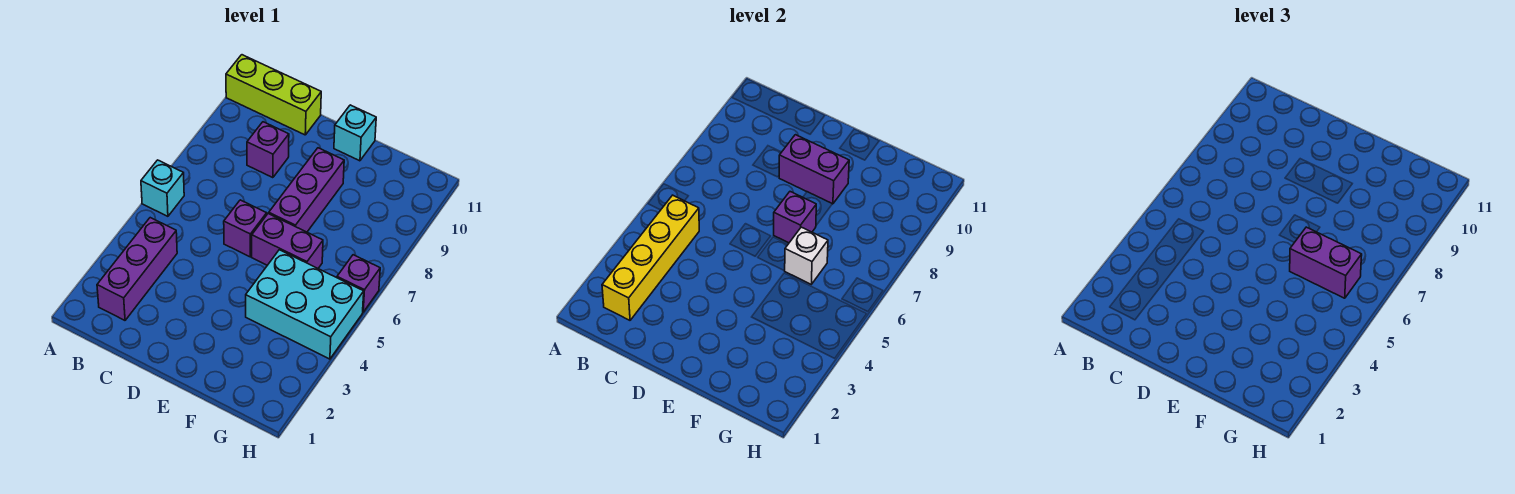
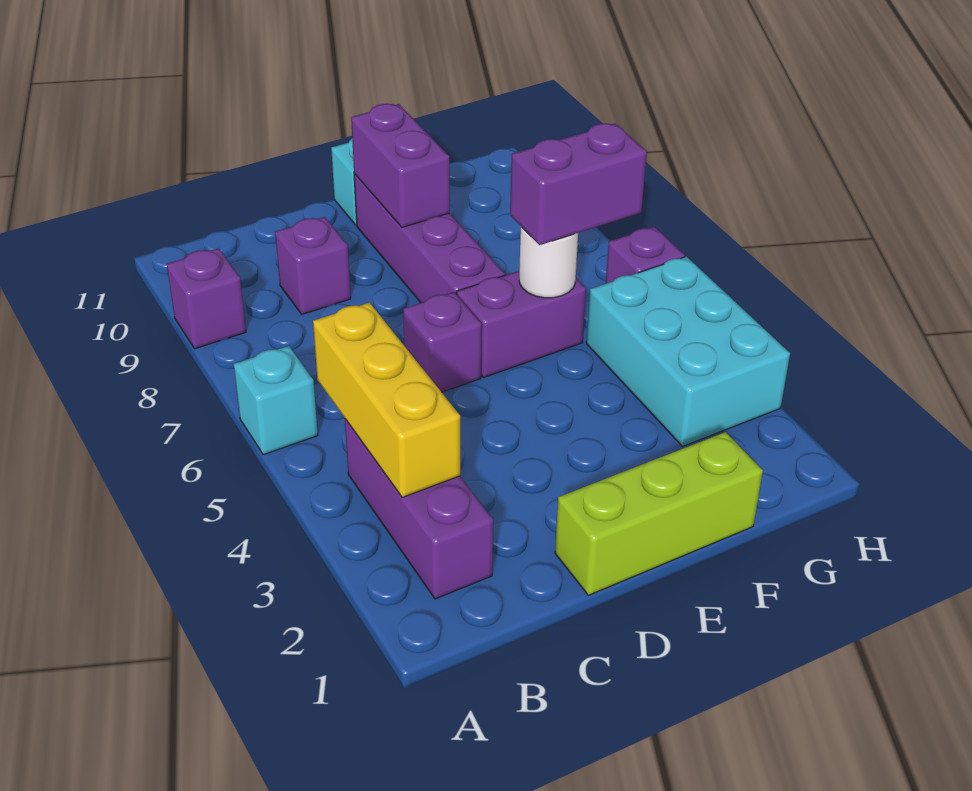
lime 1x3 brick [226,55,321,135] -> lime 1x3 brick moved to [555,432,763,595]
yellow 1x4 brick [602,195,699,320] -> yellow 1x3 brick [313,303,460,497]
purple 1x2 brick [779,135,849,204] -> purple 1x2 brick turned to [351,104,450,227]
purple 1x3 brick [269,148,344,232] -> purple 1x4 brick [354,174,505,303]
purple 1x1 brick [774,192,816,243] -> purple 1x1 brick moved to [167,248,246,349]
cyan 2x3 brick [246,250,364,359] -> cyan 2x3 brick turned to [586,257,790,446]
white 1x1 brick [785,227,828,284] -> white 1x1 round brick [519,227,578,298]

